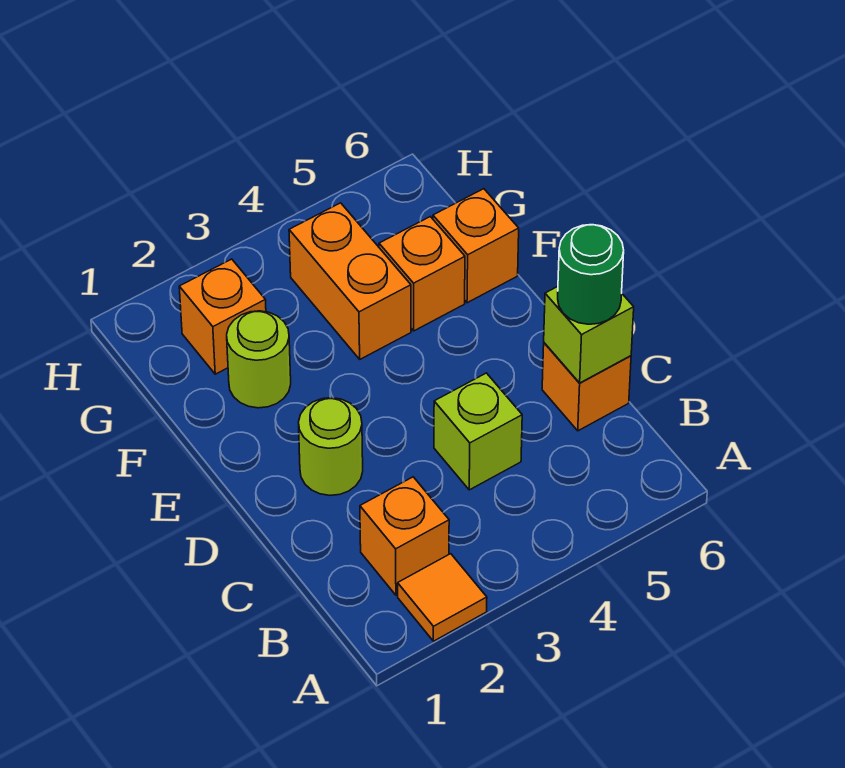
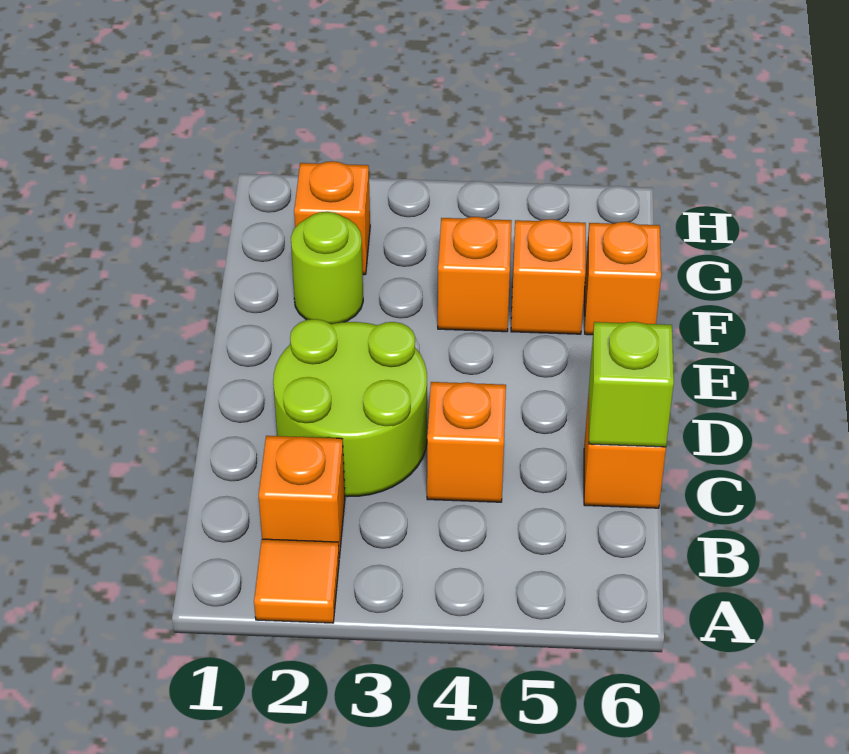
lime 1x1 brick [434,373,522,490] -> orange 1x1 brick [427,382,506,502]
green 1x1 round brick [558,225,624,324] -> none
lime 1x1 round brick [299,398,363,495] -> lime 2x2 round brick [273,319,427,497]
orange 1x2 brick [289,203,411,359] -> orange 1x1 brick [438,217,512,332]

